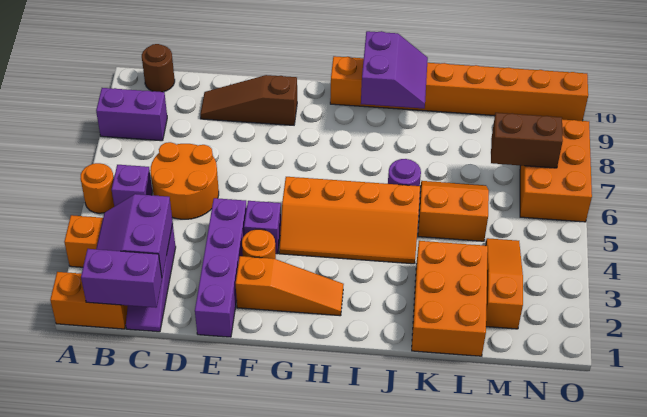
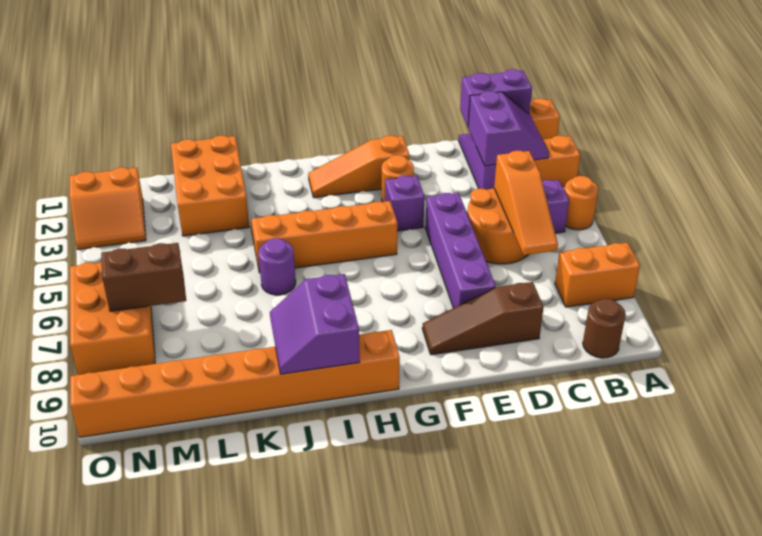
purple 1x2 brick [96,88,167,141] -> orange 1x2 brick [555,243,640,307]
brown 1x3 slope [200,75,297,125] -> brown 1x3 slope turned to [422,282,544,355]
purple 1x4 brick [195,198,247,337] -> purple 1x4 brick moved to [425,193,496,308]
orange 2x2 slope [418,181,489,241] -> orange 2x2 slope moved to [70,167,146,249]
orange 1x3 slope [486,238,523,329] -> orange 1x3 slope moved to [494,151,558,255]

